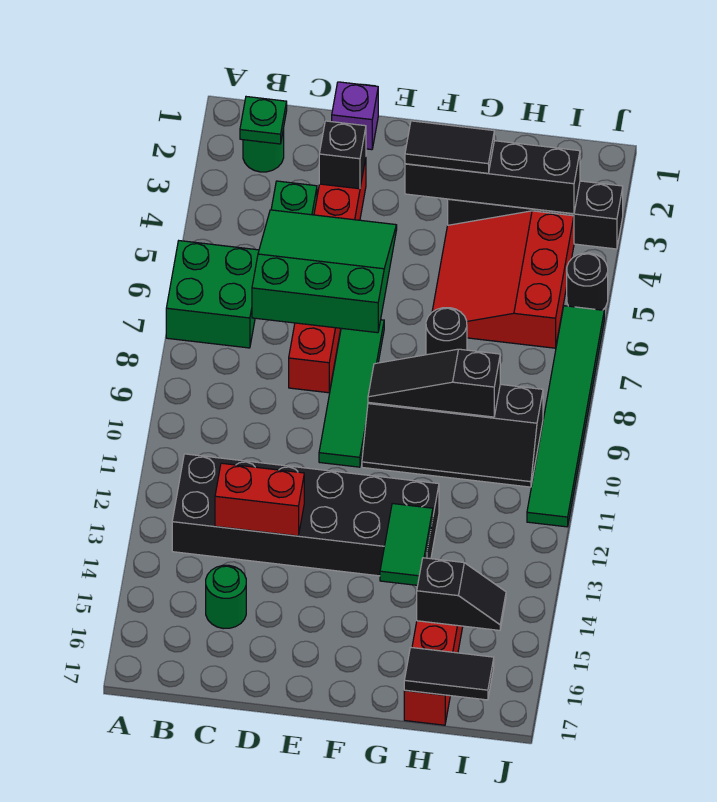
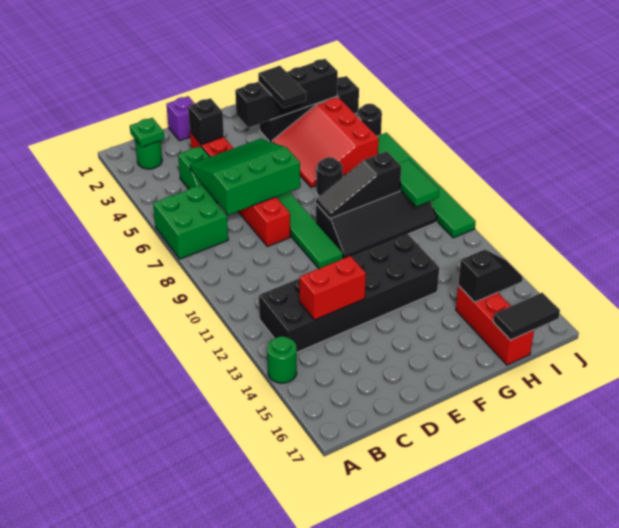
green 1x1 round brick [206,565,246,629] -> green 1x1 round brick moved to [267,336,297,383]
black 1x2 tile [405,121,494,173] -> black 1x2 tile turned to [258,66,306,108]
green 1x2 tile [380,503,433,585] -> green 1x2 tile moved to [399,160,439,206]

